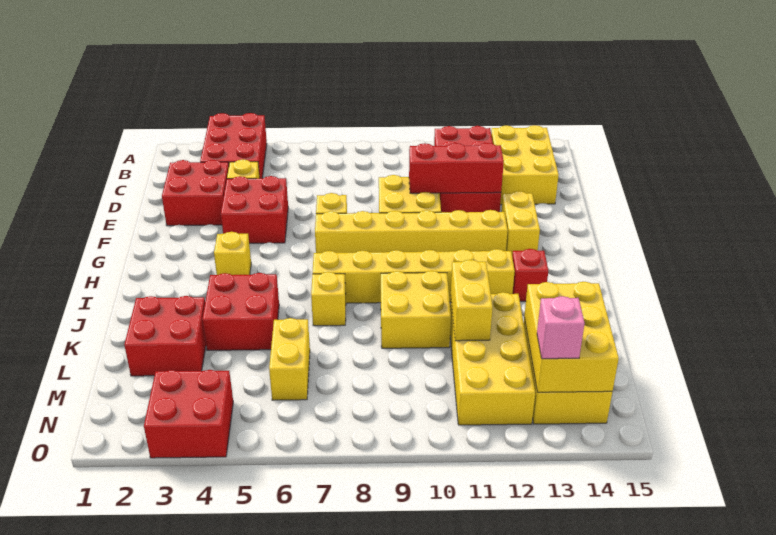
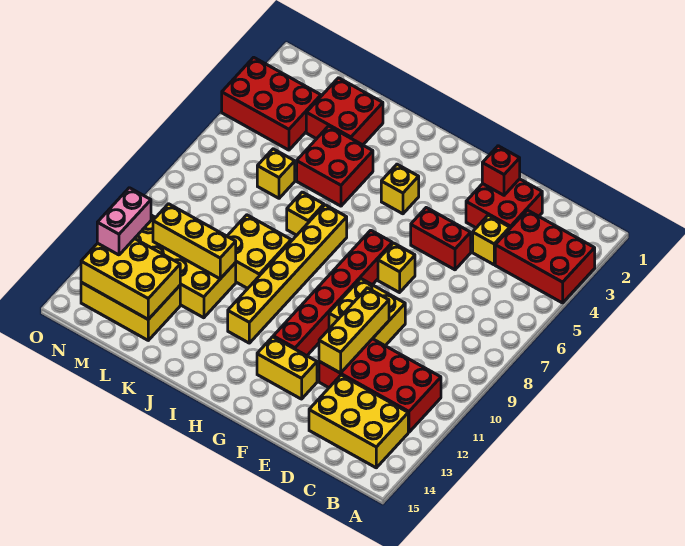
red 2x2 brick [221,176,288,243] -> red 1x2 brick [411,208,471,270]
red 1x3 brick [409,143,504,193] -> yellow 1x3 brick [319,288,389,373]
yellow 1x6 brick [315,210,508,253] -> red 1x6 brick [273,230,392,356]
red 1x1 brick [512,249,548,301] -> red 1x1 brick moved to [482,146,520,195]
yellow 1x2 brick [451,260,493,341] -> yellow 1x3 brick [153,204,236,279]
yellow 1x2 brick [269,318,310,400] -> yellow 1x1 brick [257,149,295,198]
red 2x2 brick [144,370,233,458] -> red 2x3 brick [222,57,321,150]
pink 1x1 brick [537,296,585,359] -> pink 1x2 brick [97,188,151,255]

